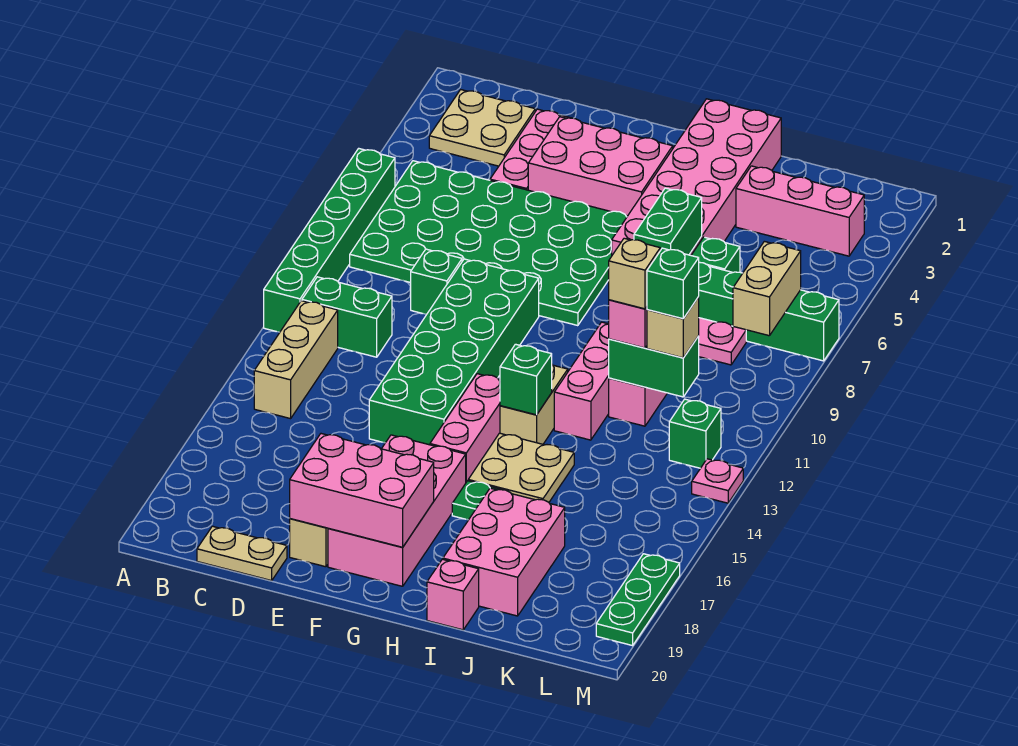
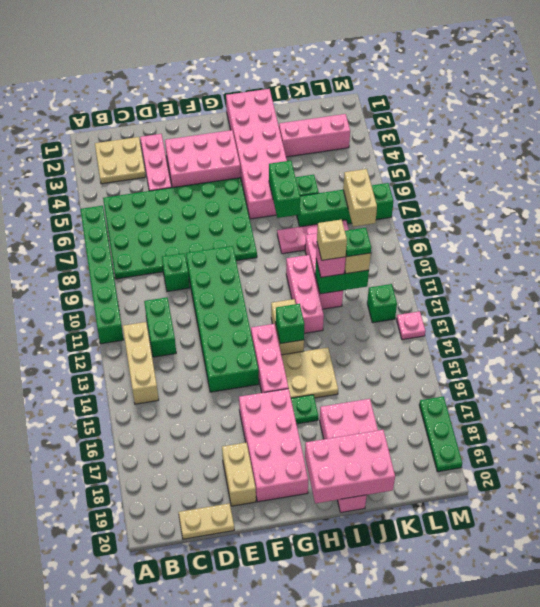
green 1x2 brick [302,277,392,357] -> green 1x2 brick turned to [144,297,176,357]
pink 2x3 brick [290,434,434,547] -> pink 2x3 brick moved to [305,430,395,503]
green 1x1 brick [647,248,699,319] -> green 1x1 plate [345,228,371,257]

